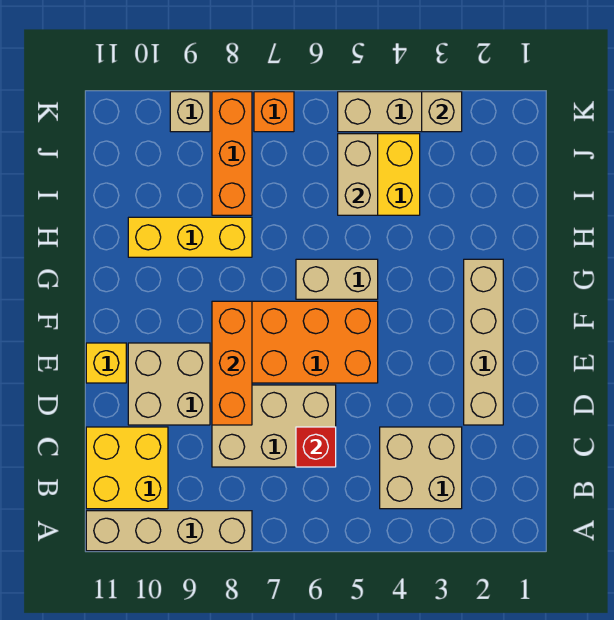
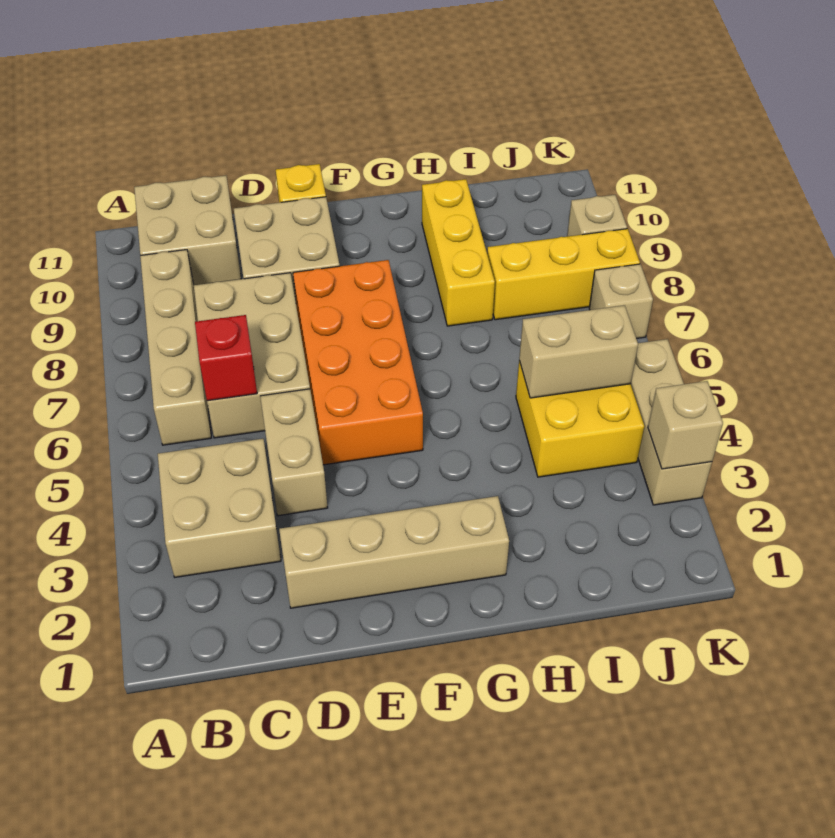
tan 1x4 brick [86,511,252,551] -> tan 1x4 brick moved to [140,250,211,445]
yellow 2x2 brick [86,427,168,509] -> tan 2x2 brick [134,176,241,285]
orange 1x3 brick [212,301,252,425] -> none
tan 1x2 brick [296,259,378,299] -> tan 1x2 brick moved to [260,389,328,516]
orange 1x3 brick [212,92,252,215] -> yellow 1x3 brick [487,229,640,320]
orange 1x1 brick [254,92,294,132] -> tan 1x1 brick [589,264,653,339]

